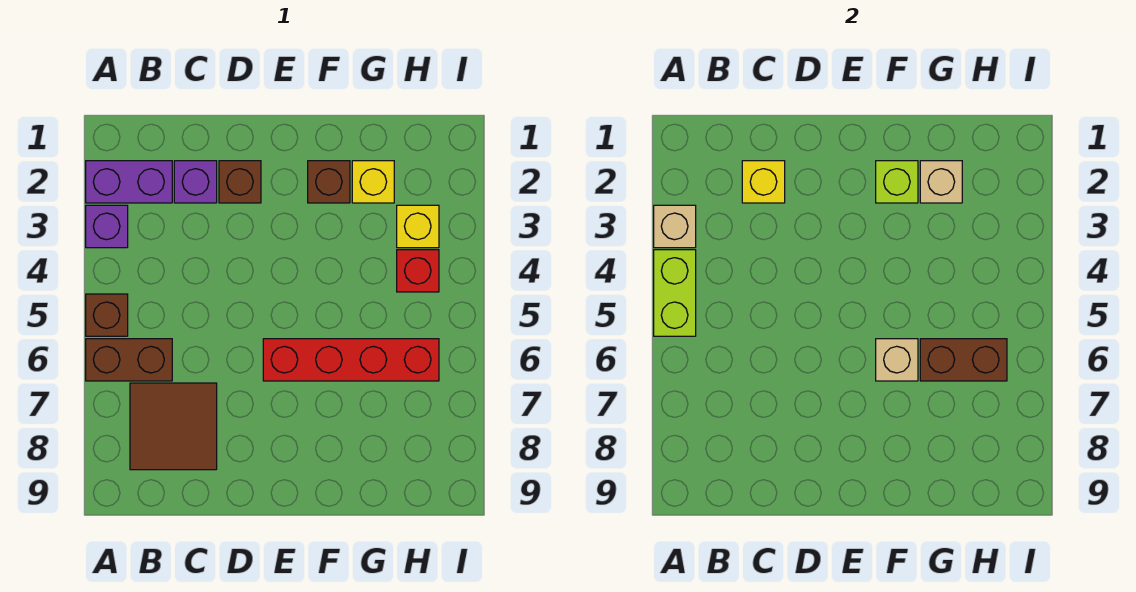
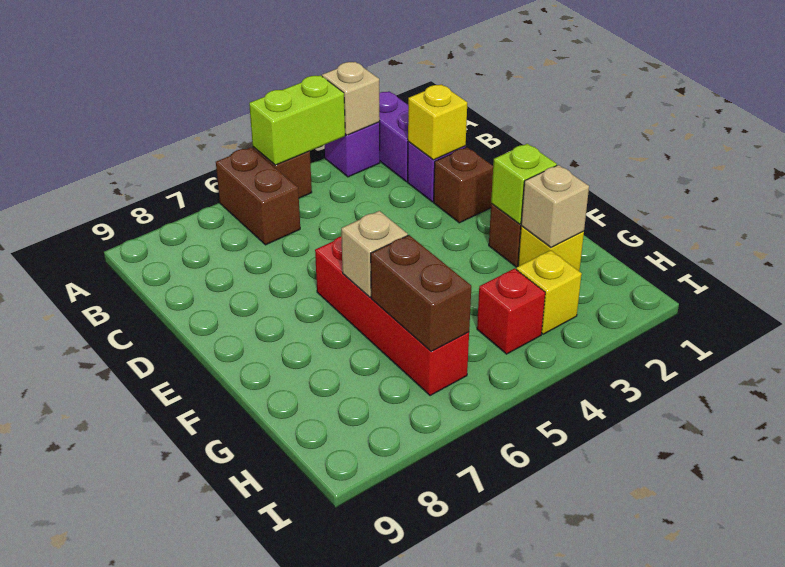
brown 2x2 tile [130,383,217,470] -> none

